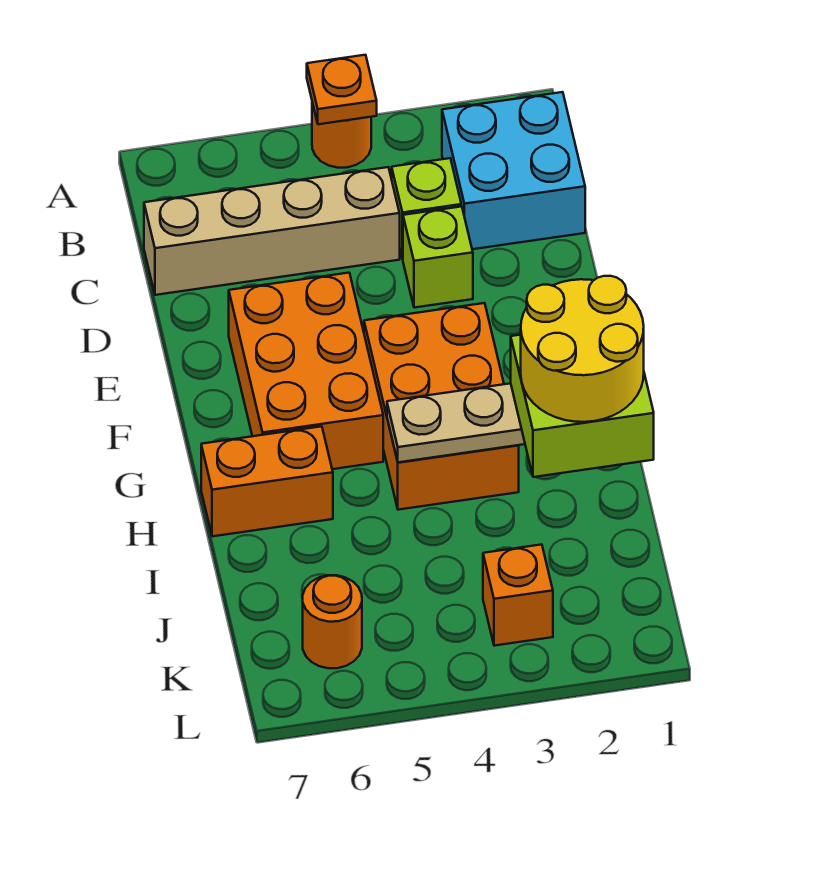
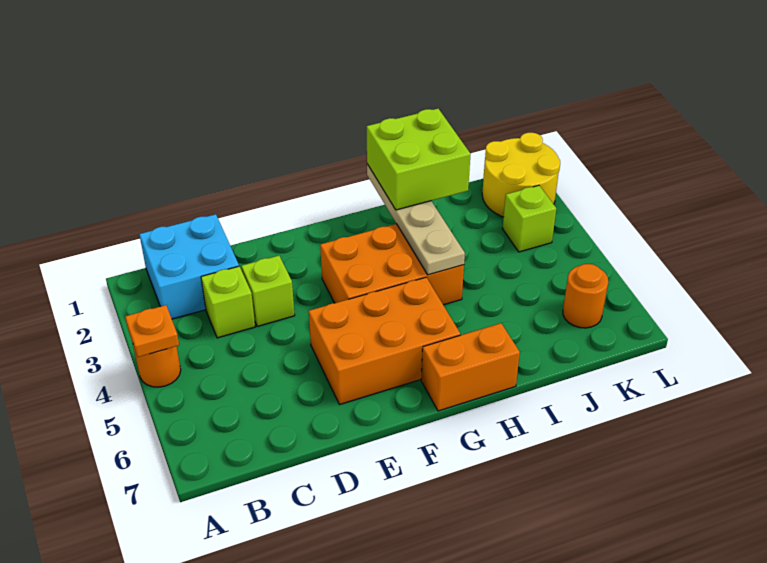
tan 1x4 brick [144,167,400,295] -> none
yellow 2x2 round brick [521,276,644,422] -> yellow 2x2 round brick moved to [482,133,560,217]
orange 1x2 brick [201,426,333,536] -> orange 1x2 brick turned to [421,323,520,411]
orange 1x1 brick [483,545,553,646] -> lime 1x1 brick [502,185,556,252]

